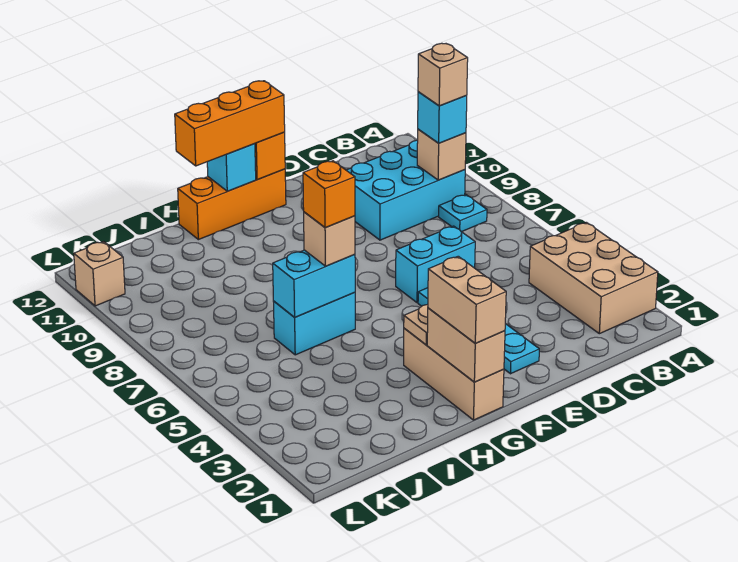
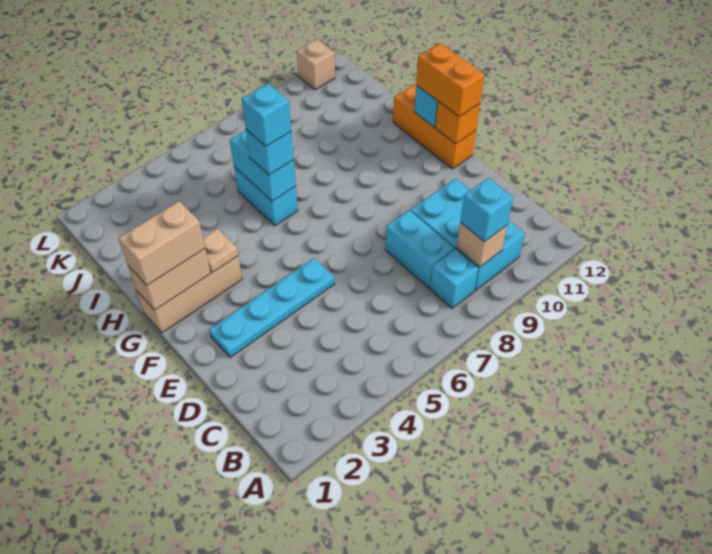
tan 2x3 brick [529,222,658,334] -> none
cyan 1x1 plate [439,195,487,232] -> cyan 1x1 brick [430,249,478,309]
tan 1x1 brick [418,43,468,106] -> none
cyan 1x2 brick [396,226,475,303] -> cyan 1x2 brick moved to [385,210,454,288]
orange 1x3 brick [175,81,285,166] -> orange 1x2 brick [416,43,484,117]
tan 1x1 brick [304,212,355,266] -> cyan 1x1 brick [246,130,294,175]
orange 1x1 brick [303,161,355,228] -> cyan 1x1 brick [242,84,291,146]

